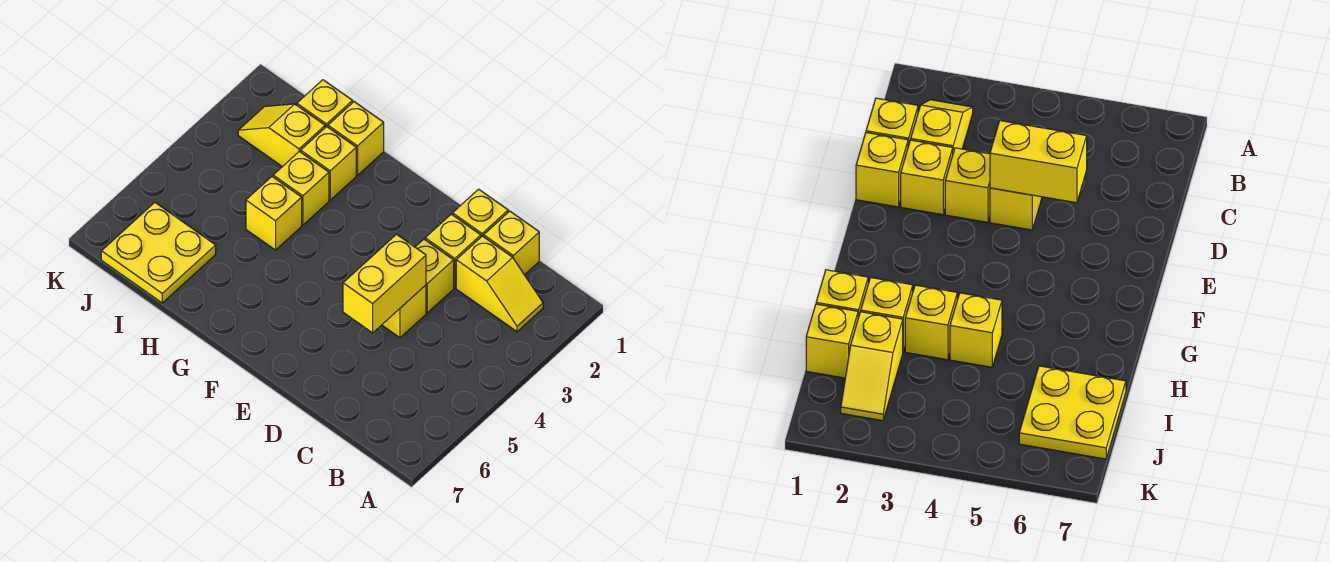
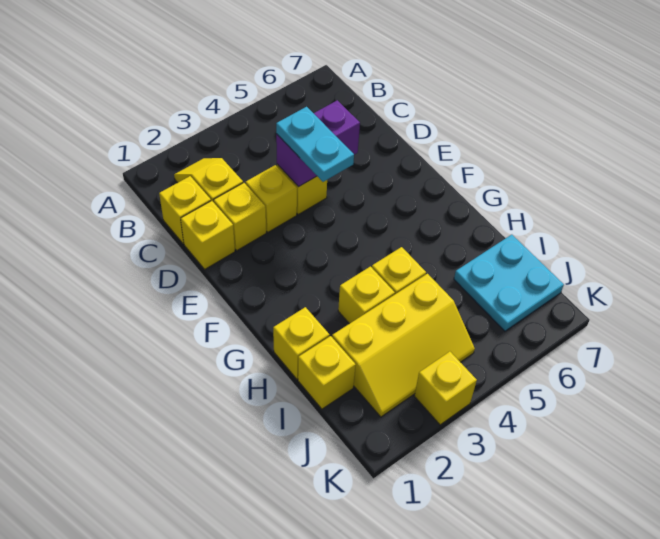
yellow 1x2 brick [343,234,426,333] -> purple 1x2 brick [276,100,360,187]
none -> cyan 1x2 plate [276,107,354,182]
yellow 1x1 brick [301,126,356,200] -> yellow 1x1 brick moved to [414,352,477,425]
yellow 1x2 slope [238,104,325,167] -> yellow 2x3 slope [332,274,475,417]
yellow 2x2 plate [101,203,216,303] -> cyan 2x2 plate [454,235,564,331]

